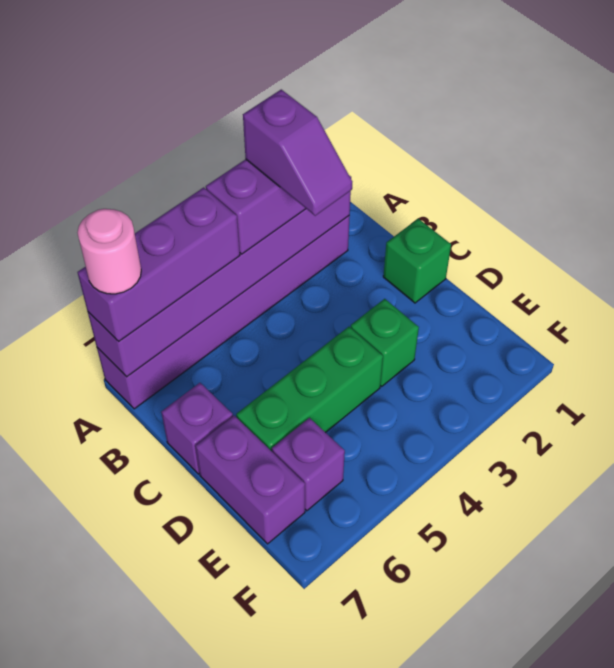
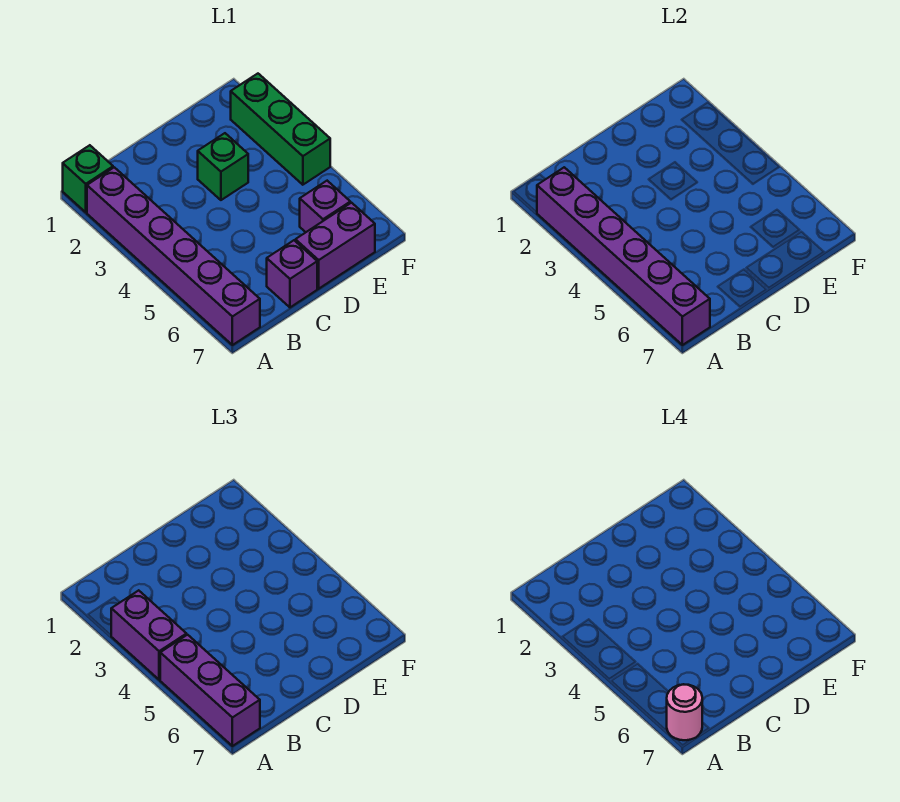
purple 1x2 slope [243,90,352,216] -> none
green 1x1 brick [383,219,451,303] -> green 1x1 brick moved to [63,145,113,212]
green 1x3 brick [236,327,383,451] -> green 1x3 brick moved to [231,74,330,185]

